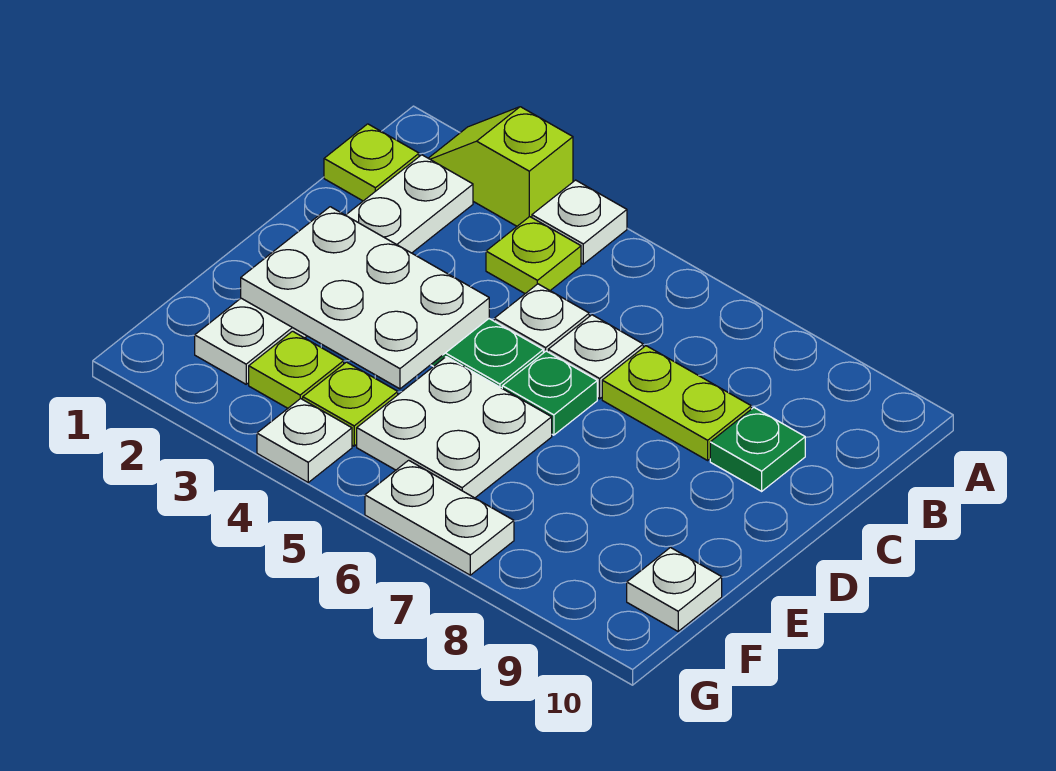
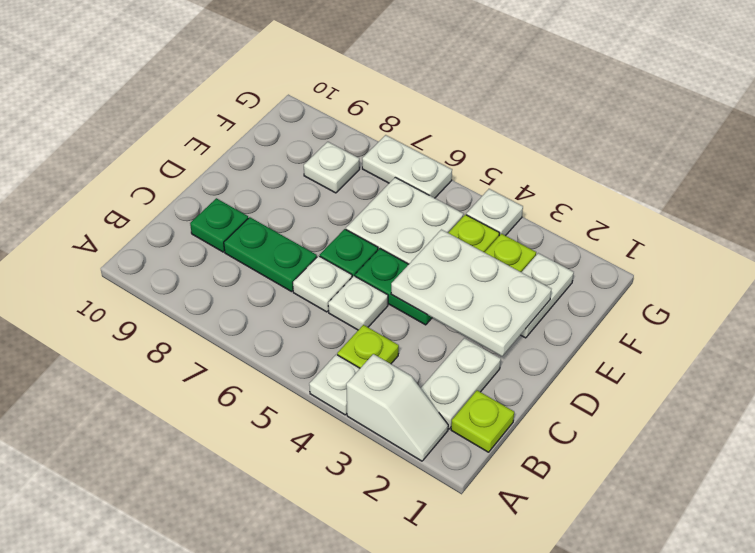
lime 1x2 slope [428,107,573,226] -> white 1x2 slope [346,354,448,461]
lime 1x2 plate [602,346,751,460] -> green 1x2 plate [224,217,317,292]
white 1x1 plate [627,548,722,631] -> white 1x1 plate moved to [304,142,360,193]

